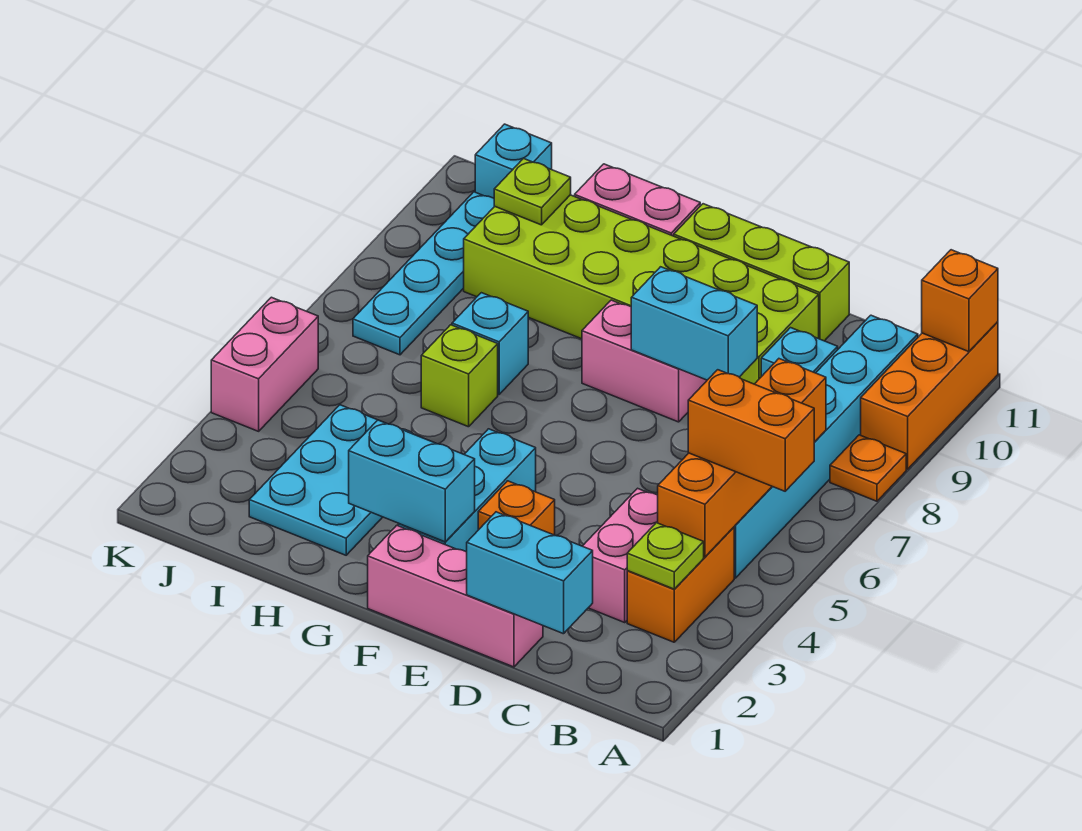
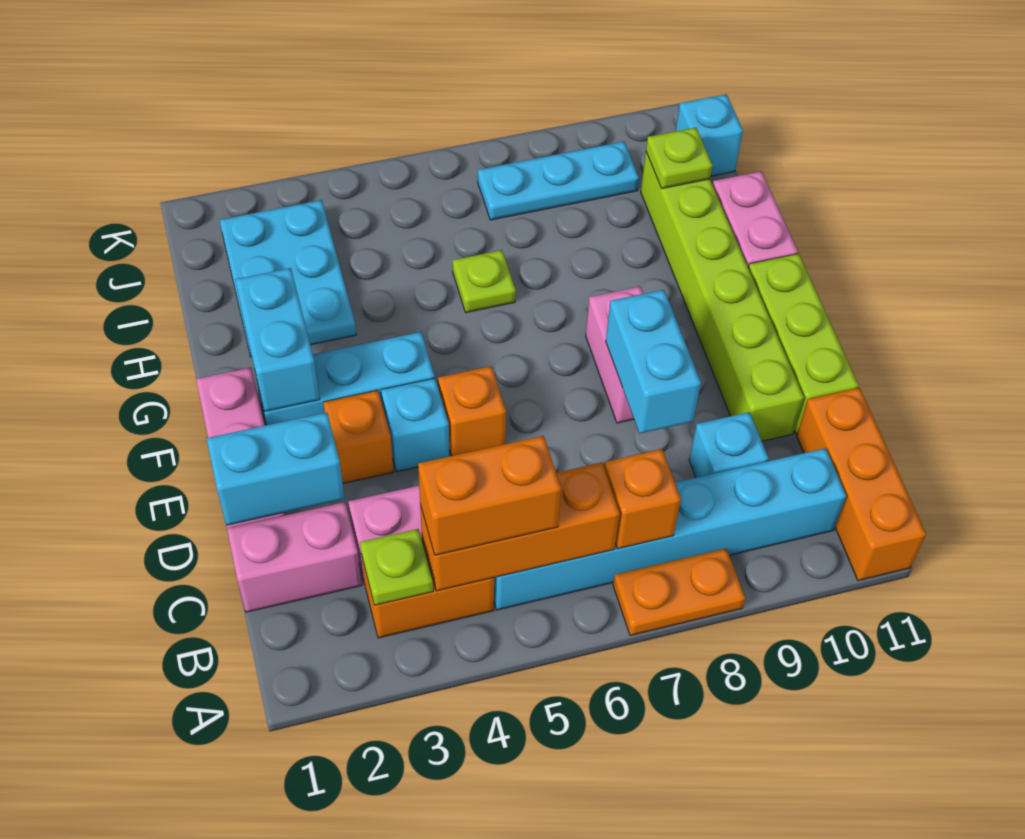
orange 1x2 brick [688,370,814,491] -> orange 1x2 brick turned to [418,436,561,555]
orange 1x1 plate [830,435,906,501] -> orange 1x2 plate [613,549,745,636]
orange 1x3 brick [861,322,998,469] -> orange 1x3 brick turned to [797,388,926,581]
orange 1x1 brick [922,250,998,352] -> orange 1x1 brick moved to [438,366,506,456]
cyan 1x2 brick [467,512,593,634] -> cyan 1x2 brick turned to [207,413,345,526]
lime 2x6 brick [464,195,819,384] -> lime 1x6 brick [641,153,804,441]
cyan 2x3 plate [249,405,413,555] -> cyan 2x3 plate turned to [220,200,356,357]
lime 1x1 brick [421,325,498,427] -> lime 1x1 plate [453,250,516,313]
cyan 1x1 brick [452,293,528,394] -> cyan 1x1 brick moved to [381,378,449,472]
cyan 1x4 plate [353,192,495,355] -> cyan 1x3 plate [478,142,639,220]
pink 1x2 brick [211,297,318,431] -> pink 1x2 brick moved to [227,502,362,612]

